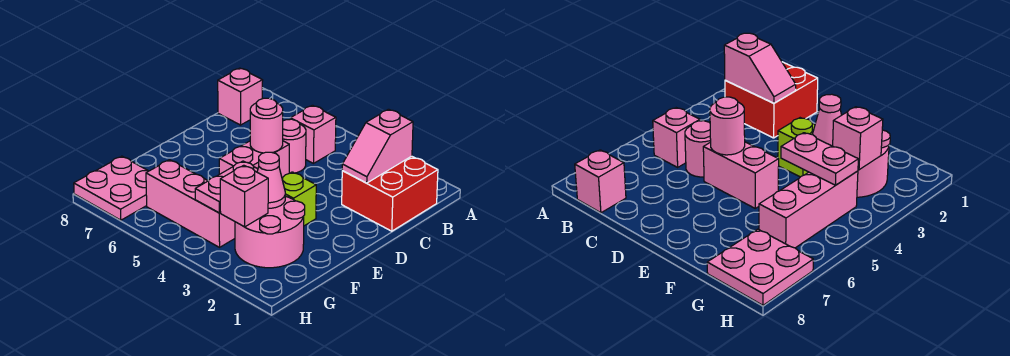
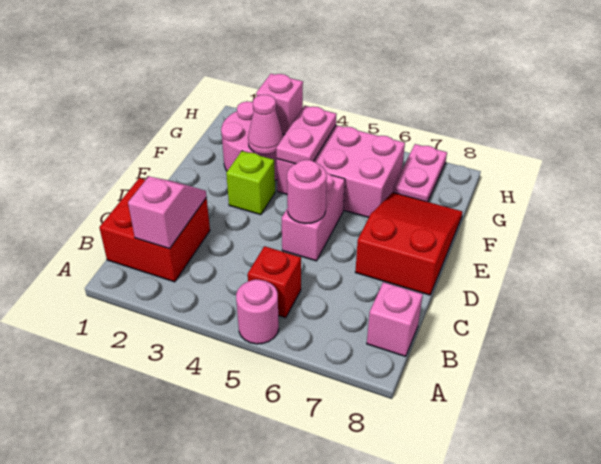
pink 1x1 brick [290,105,336,163] -> red 1x1 brick [248,246,301,318]
pink 1x1 round brick [283,119,306,173] -> pink 1x1 round brick moved to [236,279,279,344]
none -> red 2x3 slope [355,192,462,295]
pink 1x3 brick [146,160,235,247] -> pink 2x3 brick [277,125,405,217]
pink 2x2 plate [74,156,148,220] -> pink 1x2 plate [393,144,447,202]

